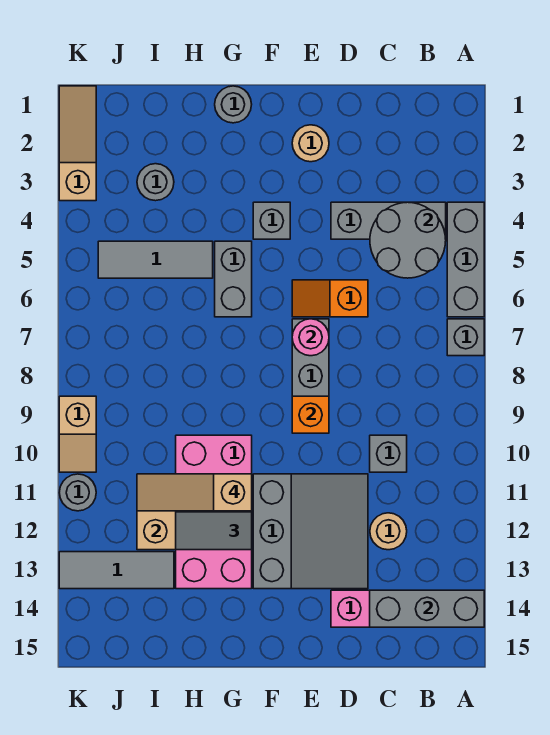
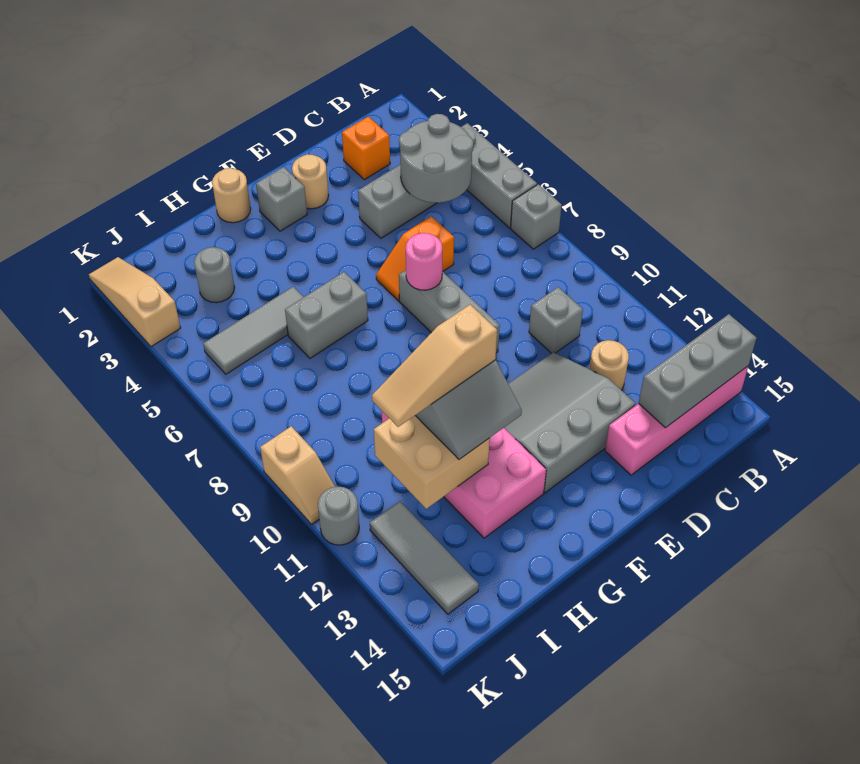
grey 3x3 slope [253,474,368,589] -> grey 3x3 slope turned to [504,352,635,493]
orange 1x1 brick [292,396,329,433] -> orange 1x1 brick moved to [342,117,390,180]
grey 1x1 brick [253,202,290,239] -> grey 1x1 brick moved to [256,167,307,231]
grey 1x1 round brick [215,86,252,123] -> tan 1x1 round brick [212,168,251,223]
grey 1x2 brick [215,241,252,317] -> grey 1x2 brick turned to [285,272,368,358]
grey 1x3 tile [59,552,174,589] -> grey 1x3 tile turned to [370,501,479,614]

